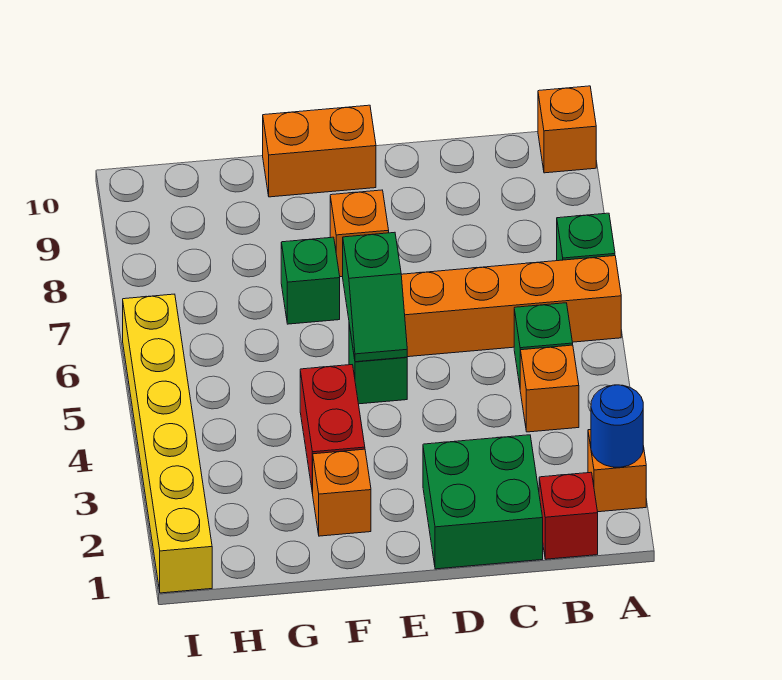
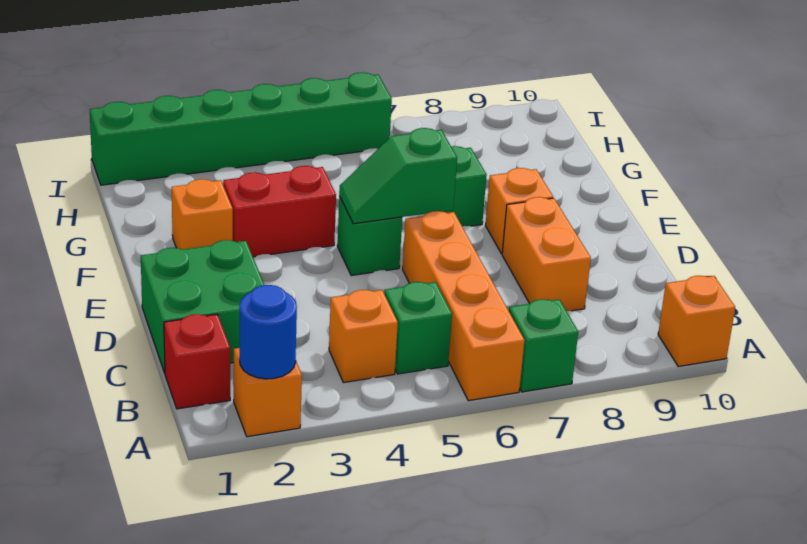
orange 1x2 brick [263,105,376,197] -> orange 1x2 brick moved to [502,197,591,311]
yellow 1x6 brick [123,294,212,593] -> green 1x6 brick [90,72,392,185]

